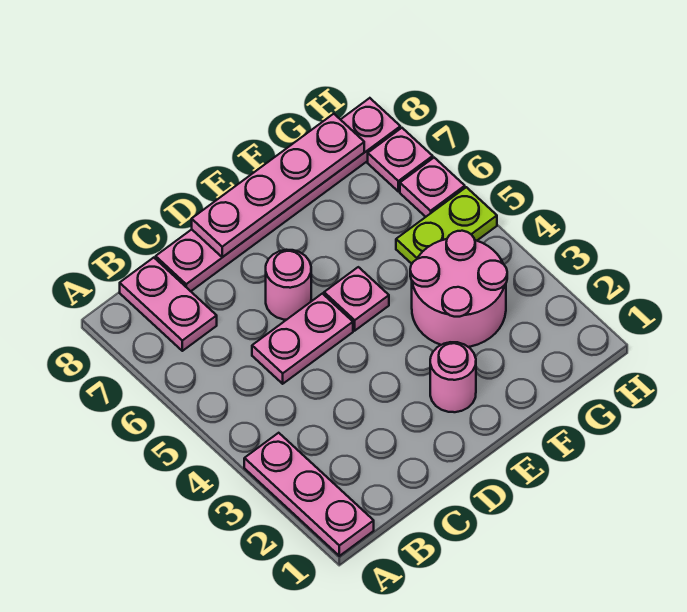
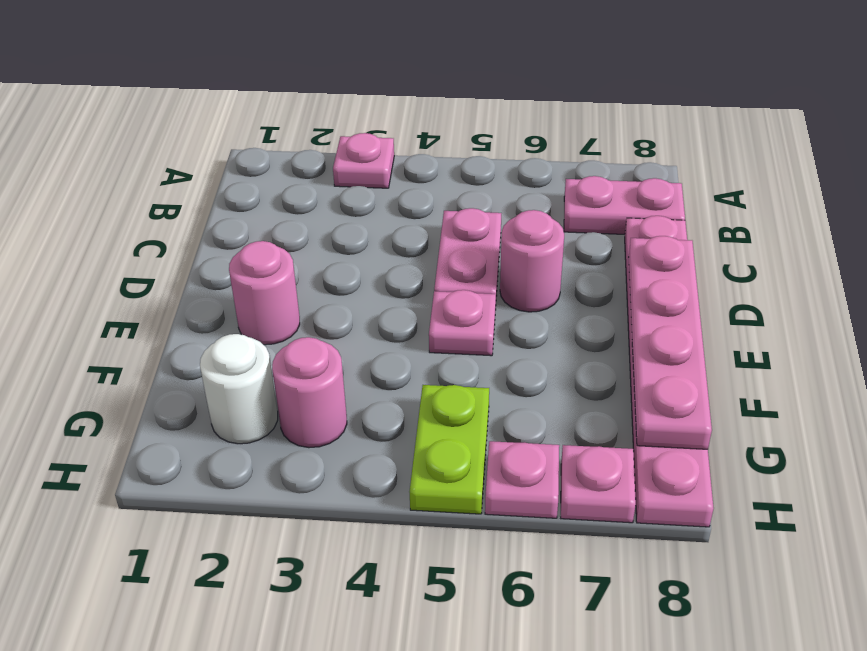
pink 1x3 plate [244,433,374,556] -> pink 1x1 plate [333,133,394,188]
pink 2x2 round brick [410,231,507,347] -> pink 1x1 round brick [272,337,347,448]
none -> white 1x1 round brick [200,334,278,444]

